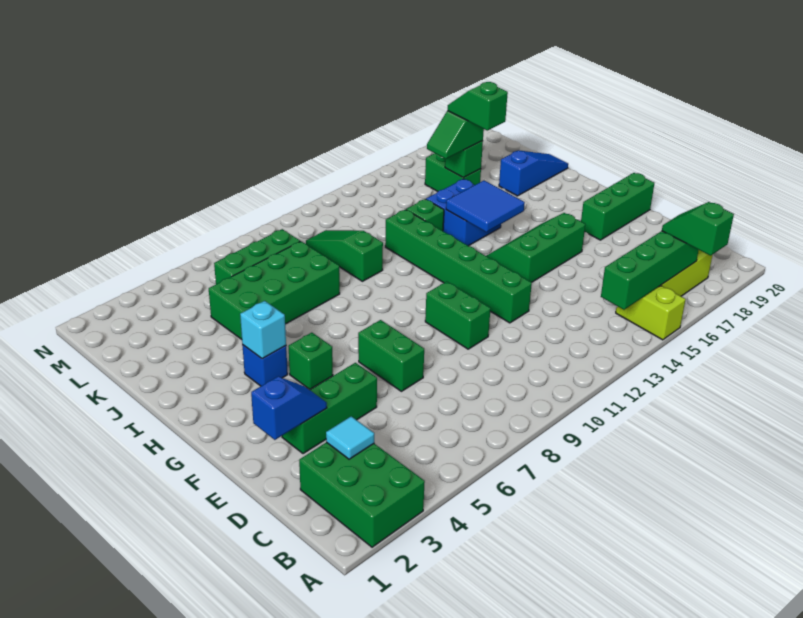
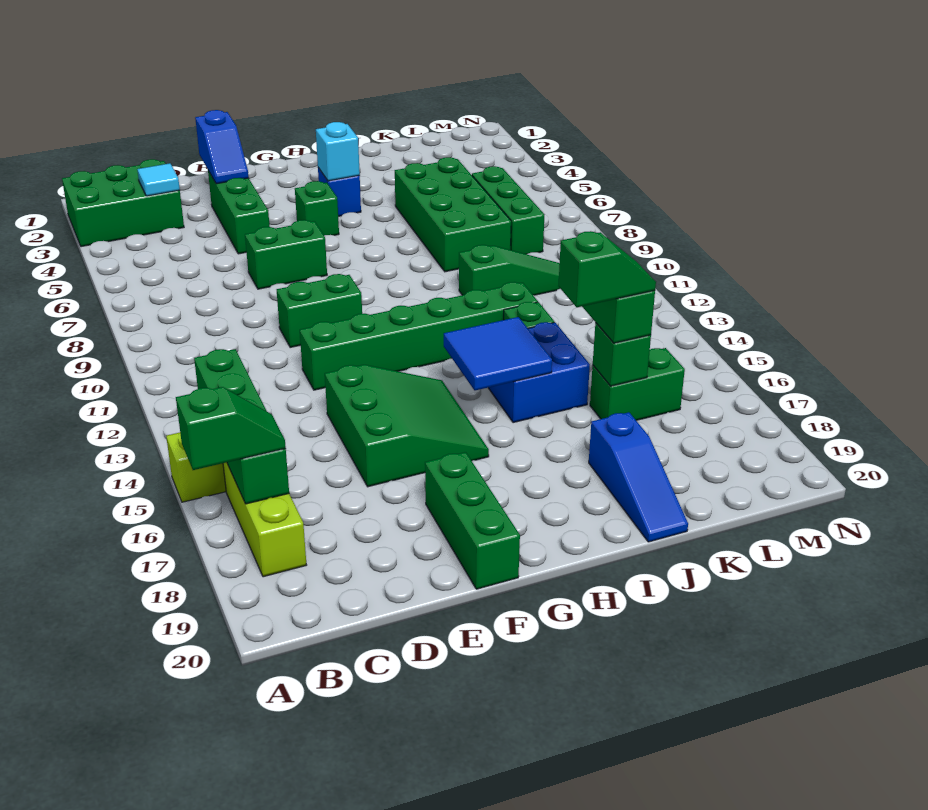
green 2x3 slope [487,213,585,282] -> green 3x3 slope [325,365,489,487]

